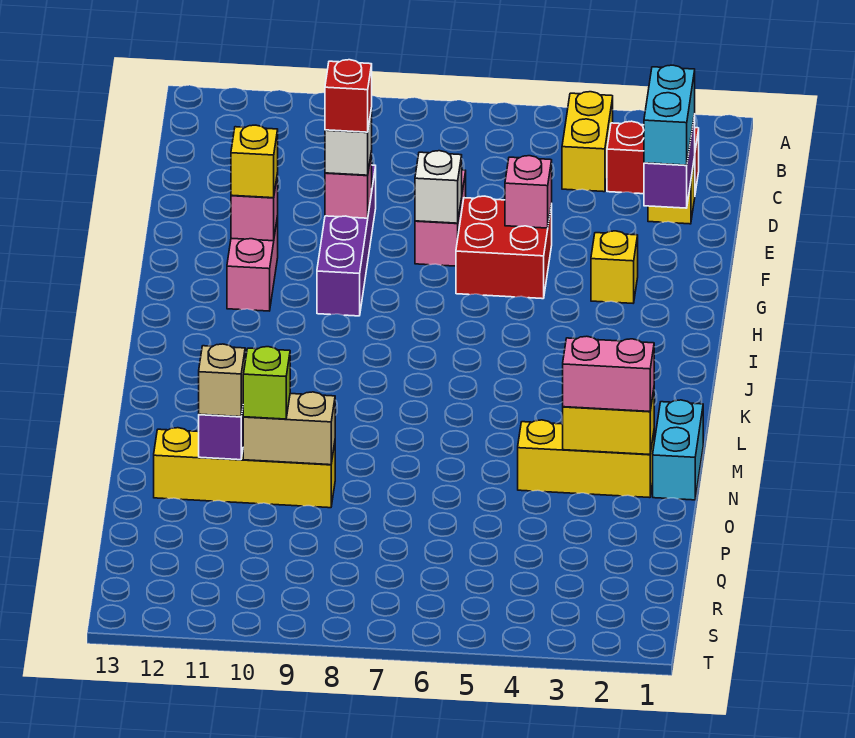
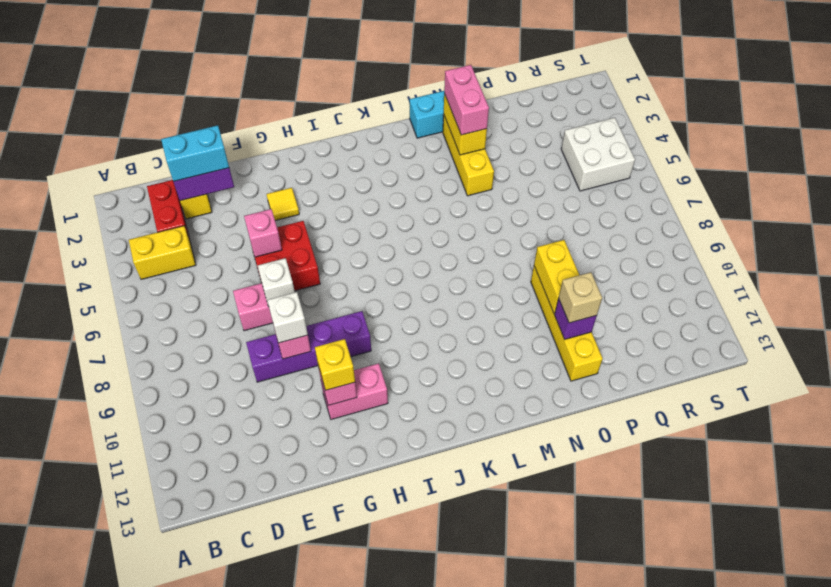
red 1x1 brick [325,60,372,132] -> none
yellow 1x1 brick [591,231,638,303] -> yellow 1x1 tile [267,188,299,221]
tan 1x2 brick [243,392,335,465] -> yellow 1x2 brick [534,240,579,314]
lime 1x1 brick [243,347,290,419] -> none
none -> white 2x2 brick [561,118,635,191]

